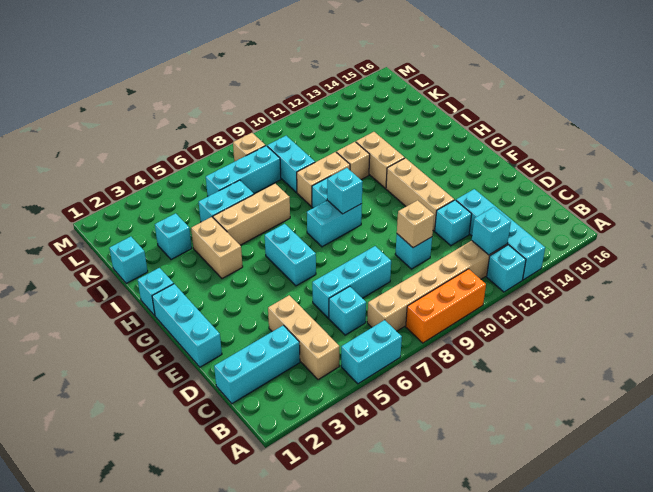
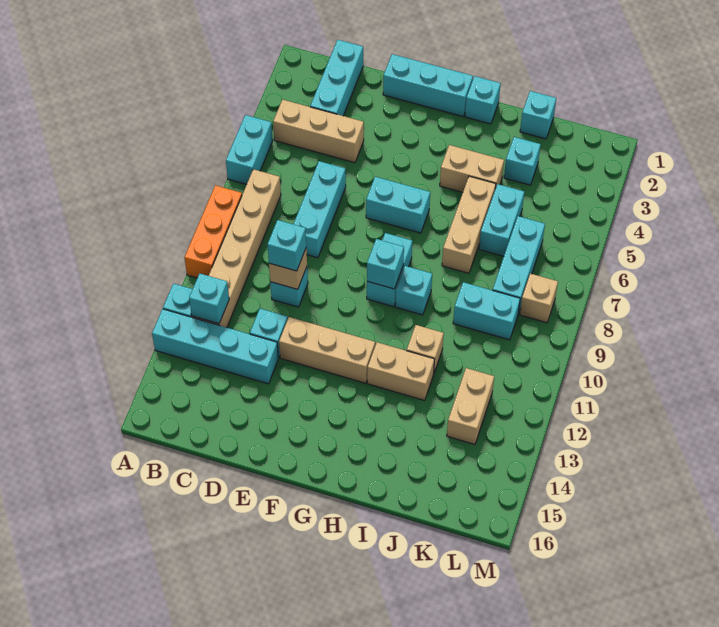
cyan 1x1 brick [329,286,366,335] -> cyan 1x1 brick moved to [268,220,306,271]
tan 1x2 brick [297,152,350,207] -> tan 1x2 brick moved to [447,368,494,444]

